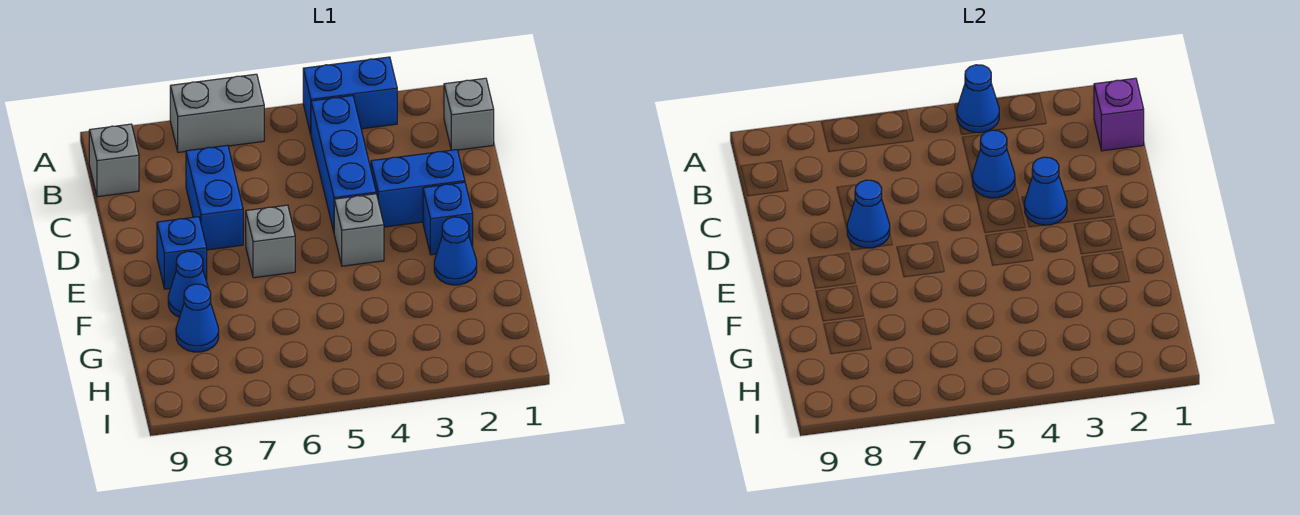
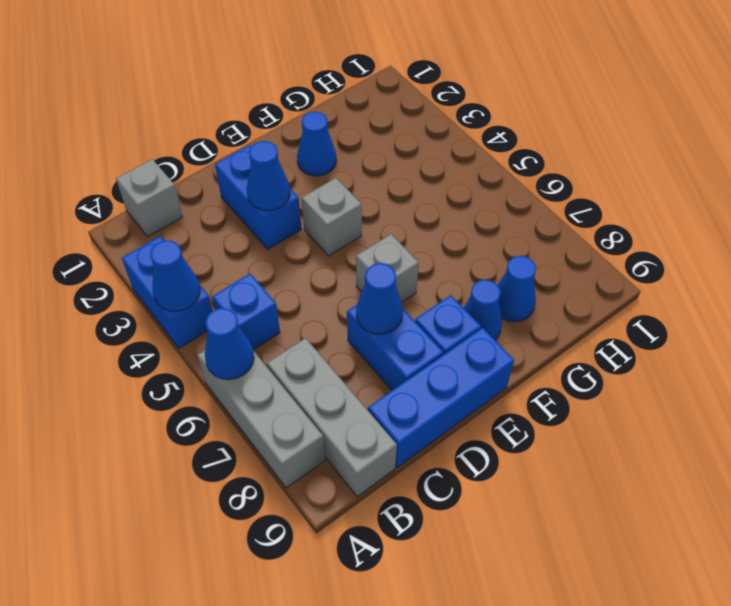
grey 1x2 brick [170,74,264,152] -> grey 1x3 brick [197,350,325,488]
purple 1x1 brick [1094,78,1144,151] -> none
blue 1x3 brick [311,96,376,231] -> blue 1x3 brick moved to [368,328,514,467]
grey 1x1 brick [89,124,139,197] -> grey 1x3 brick [267,338,397,497]
blue 1x1 cone [972,130,1015,198] -> blue 1x1 cone moved to [205,308,254,380]
blue 1x2 brick [186,145,243,250] -> blue 1x2 brick turned to [347,305,444,390]
blue 1x1 brick [423,182,473,255] -> blue 1x1 brick moved to [212,274,280,350]

